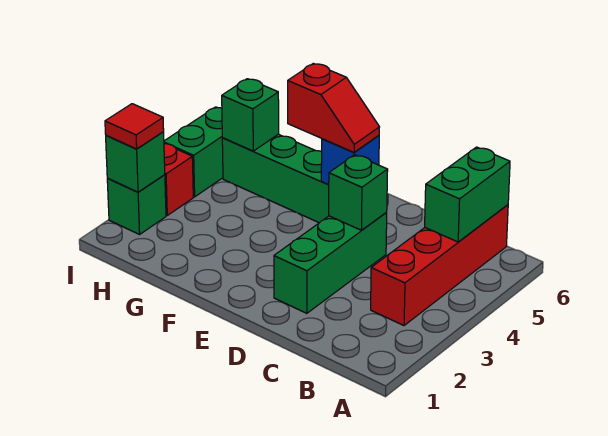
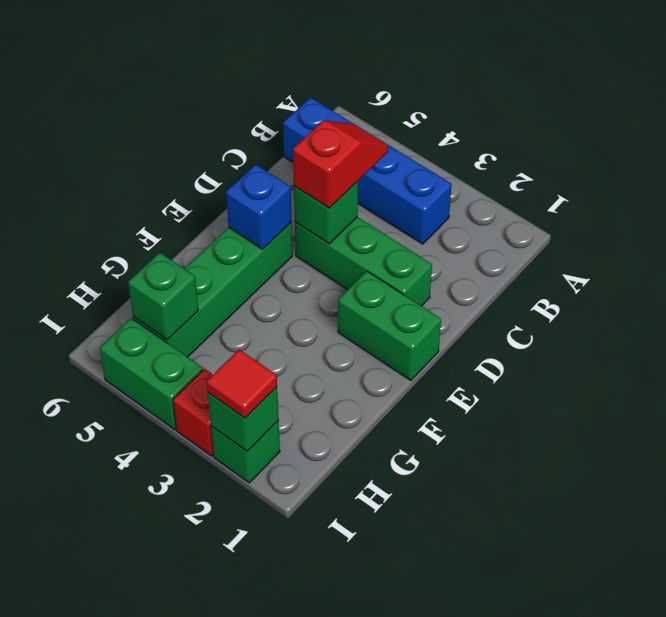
red 1x4 brick [371,205,508,325] -> blue 1x4 brick [283,98,452,244]
green 1x2 brick [425,147,510,242] -> green 1x2 brick moved to [338,271,441,381]
red 1x2 slope [288,63,379,152] -> red 1x2 slope moved to [293,121,388,208]

